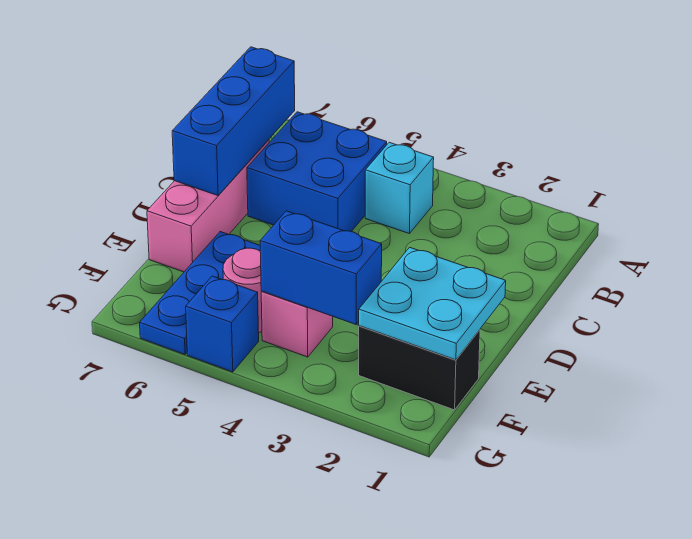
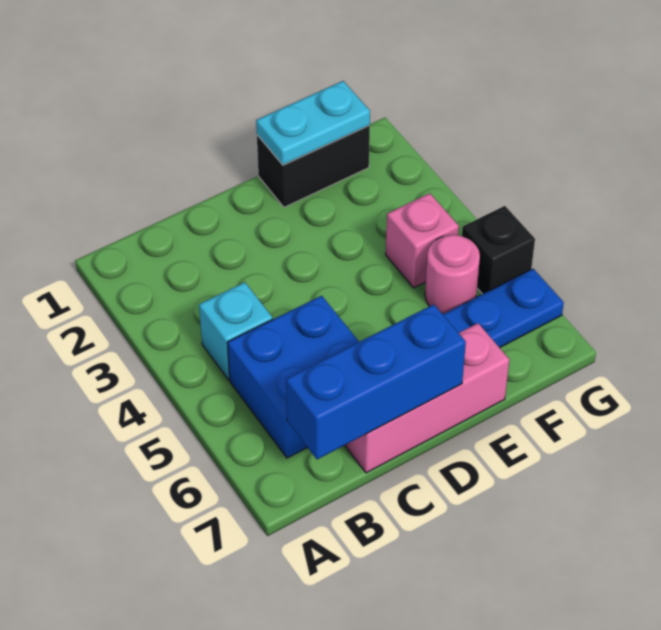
cyan 2x2 plate [359,247,506,360] -> cyan 1x2 plate [256,81,370,165]
black 1x2 brick [359,326,480,410] -> black 1x2 brick turned to [257,125,370,207]
blue 1x2 brick [260,211,382,324] -> none
blue 1x1 brick [186,276,259,372] -> black 1x1 brick [462,206,535,294]

